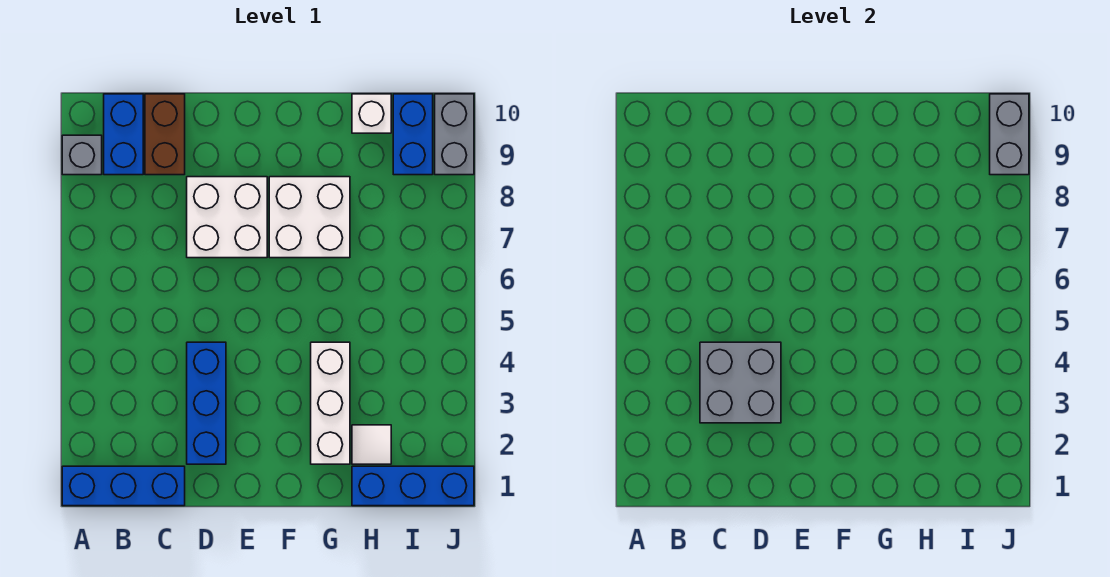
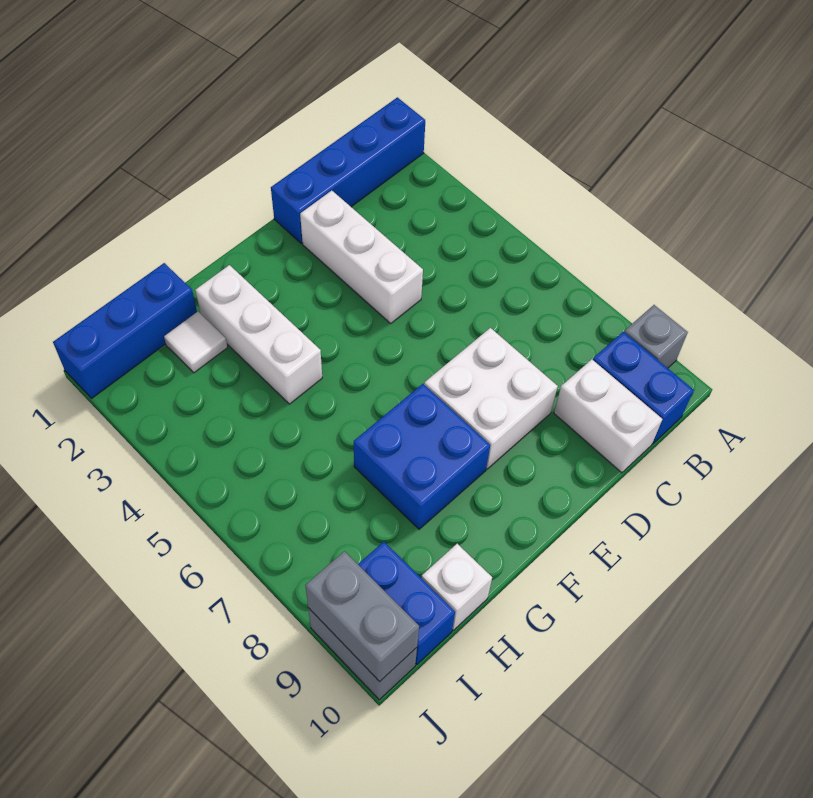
blue 1x3 brick [62,466,185,506] -> blue 1x4 brick [271,97,425,243]
grey 2x2 brick [700,342,781,423] -> none
brown 1x2 brick [145,94,185,175] -> white 1x2 brick [554,359,662,473]
blue 1x3 brick [187,342,226,464] -> white 1x3 brick [300,191,423,323]
white 2x2 brick [269,177,350,258] -> blue 2x2 brick [354,384,490,529]

